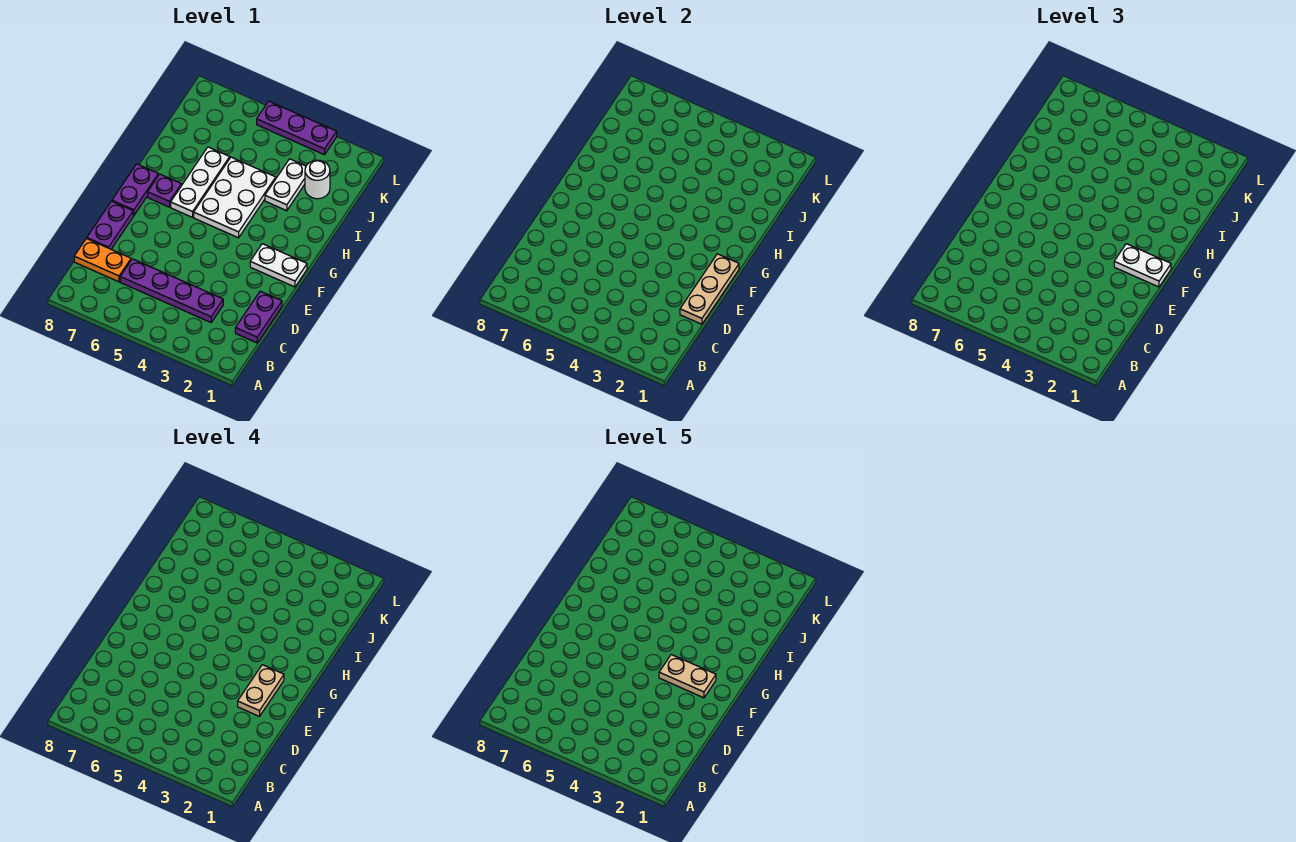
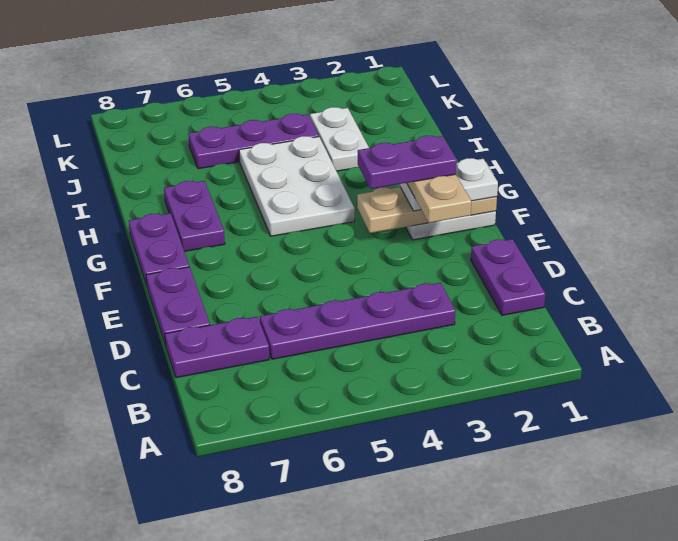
orange 1x2 plate [74,238,131,282] -> purple 1x2 plate [165,317,269,378]
tan 1x3 plate [680,254,739,324] -> tan 1x3 plate turned to [357,187,497,233]
tan 1x2 plate [659,655,716,698] -> purple 1x2 plate [358,136,457,189]
white 1x3 plate [171,147,230,217] -> none
purple 1x1 plate [148,174,181,207] -> purple 1x2 plate [164,181,225,251]
white 1x1 round brick [305,160,330,199] -> none
purple 1x3 plate [257,101,337,155] -> purple 1x3 plate moved to [188,114,319,169]

